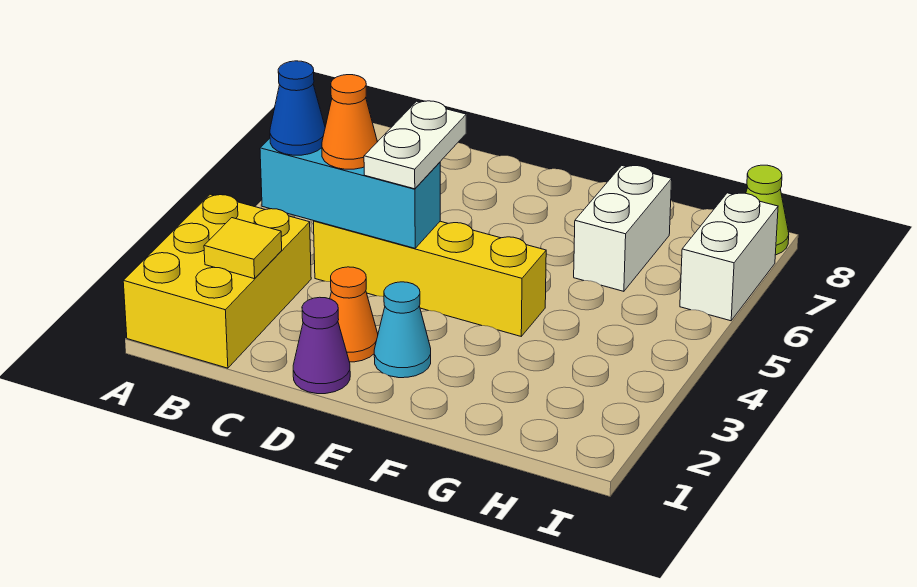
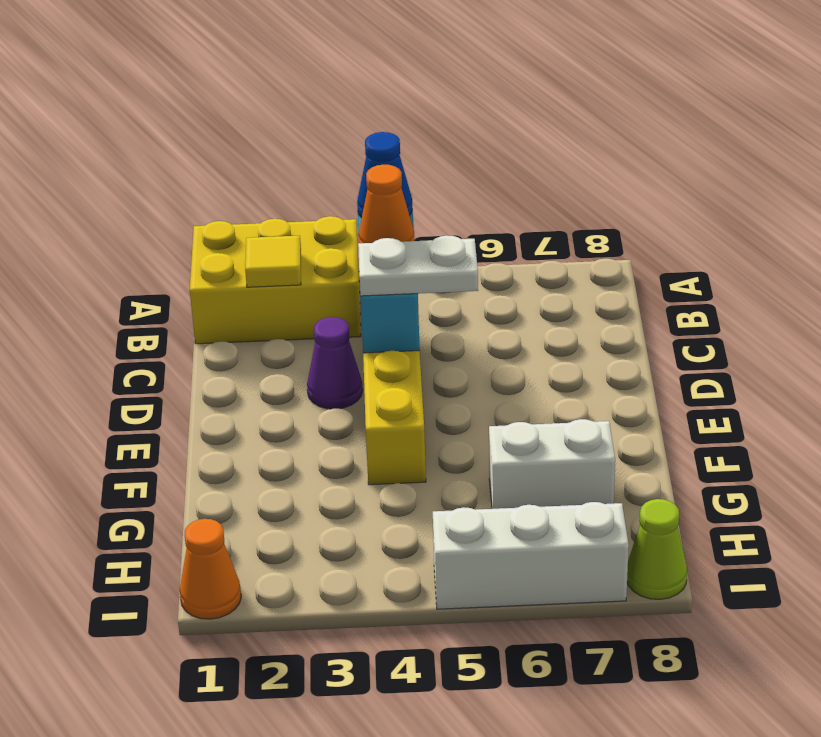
purple 1x1 cone [293,297,350,394] -> purple 1x1 cone moved to [307,317,363,409]
orange 1x1 cone [330,267,378,362] -> orange 1x1 cone moved to [180,519,241,619]
cyan 1x1 cone [374,282,431,378] -> none
white 1x2 brick [680,193,778,321] -> white 1x3 brick [433,502,629,609]

